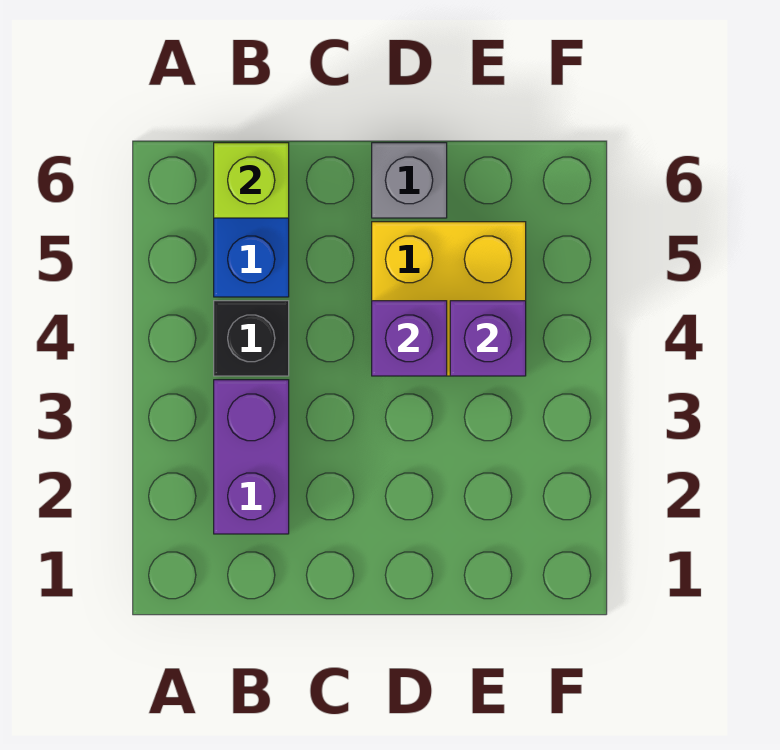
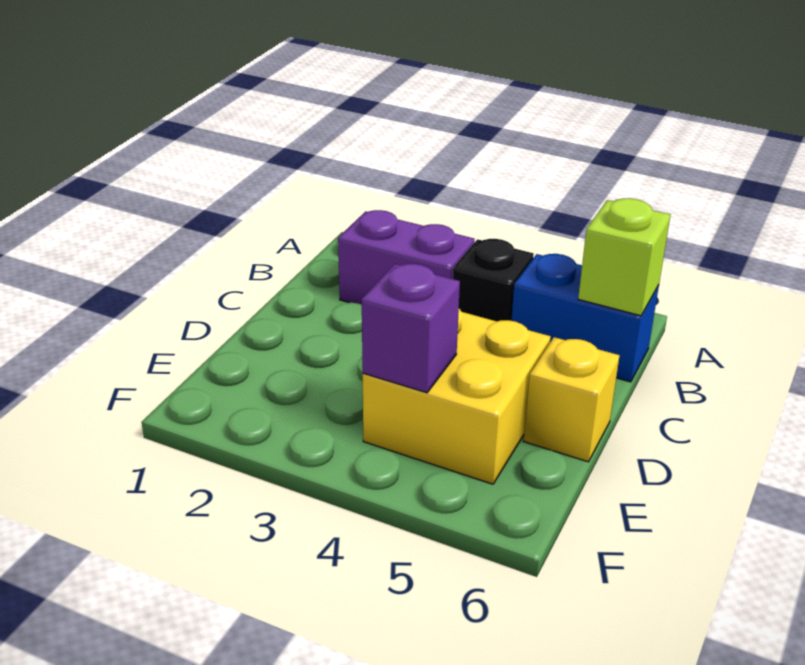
purple 1x1 brick [372,301,447,376] -> none
grey 1x1 brick [372,143,447,218] -> yellow 1x1 brick [524,337,620,462]

